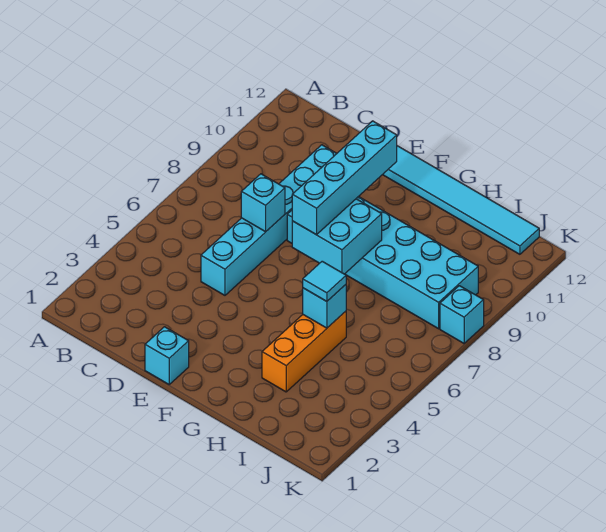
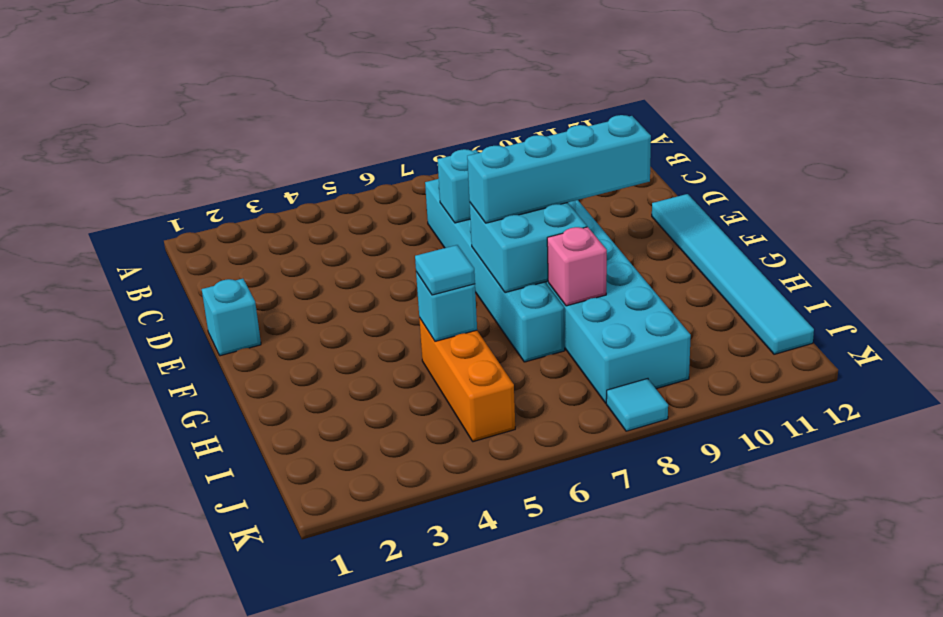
cyan 1x6 brick [201,145,337,295] -> cyan 1x6 brick turned to [425,179,565,362]
orange 1x3 brick [262,311,346,392] -> orange 1x3 brick turned to [419,318,515,442]
none -> pink 1x1 brick [547,227,607,306]
cyan 1x1 brick [440,286,484,343] -> cyan 1x1 tile [606,379,668,431]

